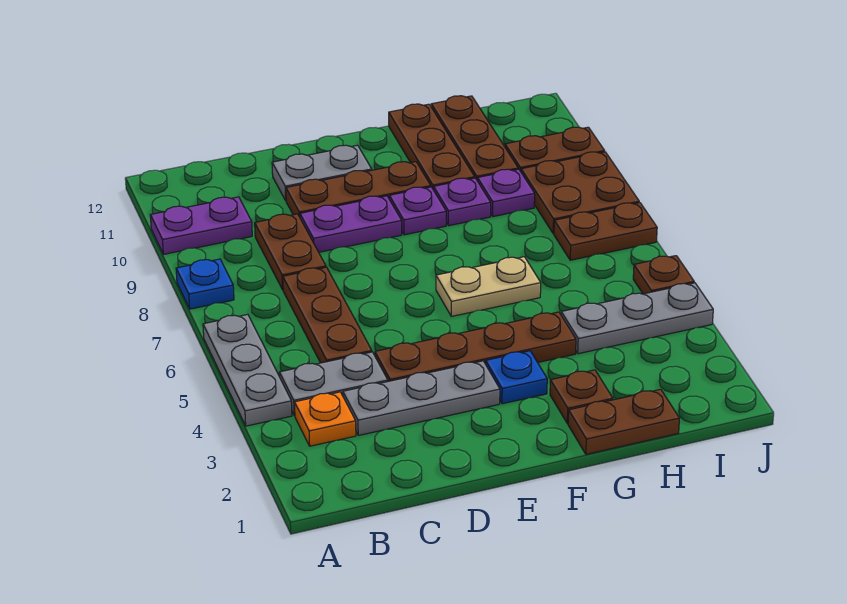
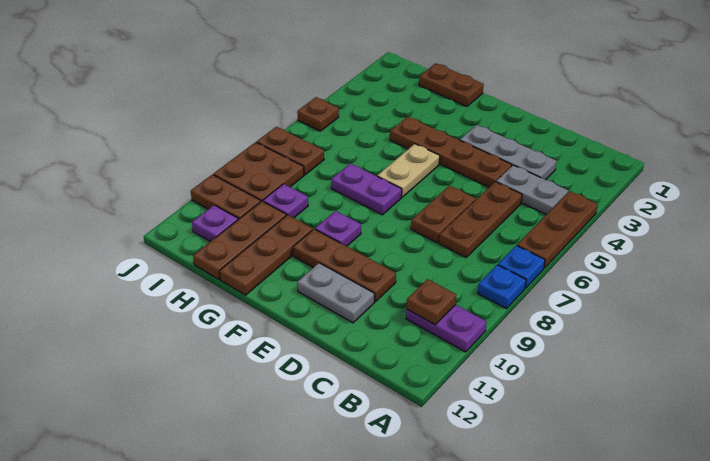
grey 1x3 plate [203,315,292,426] -> brown 1x3 plate [517,191,598,268]
orange 1x1 plate [295,392,356,446] -> none
brown 1x2 plate [255,214,326,290] -> brown 1x2 plate moved to [411,186,476,243]
purple 1x2 plate [300,196,402,252] -> purple 1x2 plate moved to [331,163,402,215]
blue 1x1 plate [486,351,547,404] -> blue 1x1 plate moved to [498,246,545,288]
tan 1x2 plate [436,257,541,316] -> tan 1x2 plate turned to [377,144,440,197]
brown 1x1 plate [550,370,613,424] -> brown 1x1 plate moved to [407,279,456,325]
purple 1x1 plate [434,178,491,226] -> purple 1x1 plate moved to [192,205,238,242]
grey 1x3 plate [561,283,713,354] -> none

